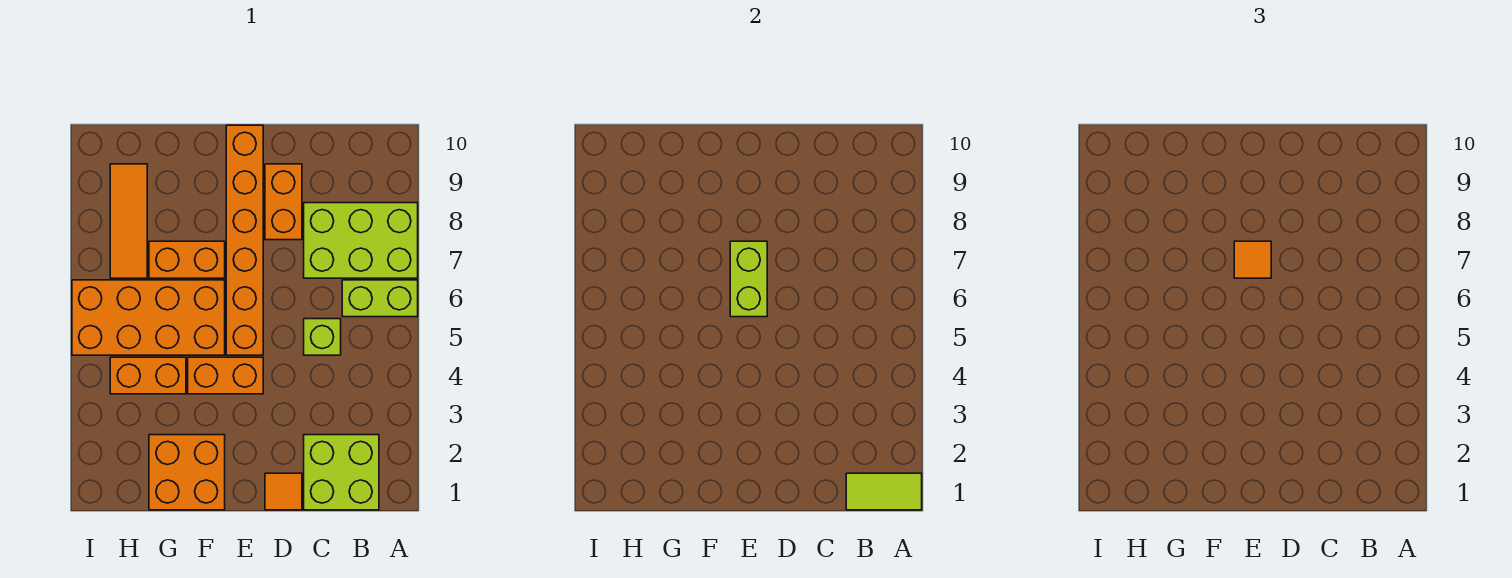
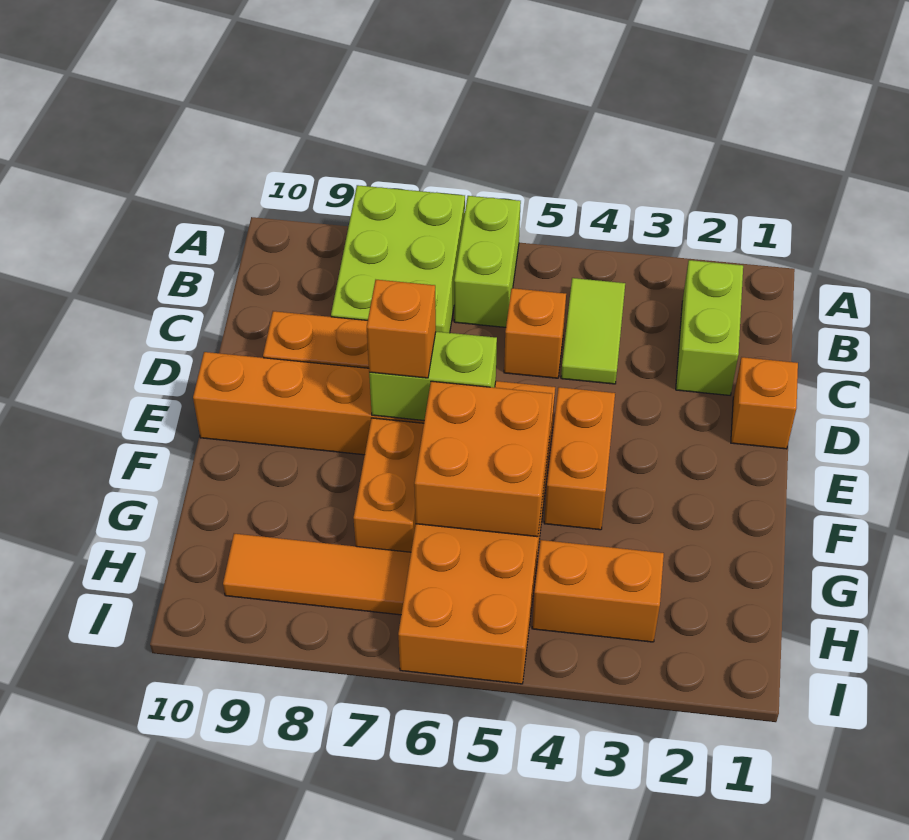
lime 1x2 tile [846,473,922,510] -> lime 1x2 tile moved to [561,278,625,384]
lime 2x2 brick [304,435,379,510] -> lime 1x2 brick [676,260,743,395]
lime 1x1 brick [304,319,341,355] -> orange 1x1 brick [504,288,566,378]
orange 1x1 tile [265,473,302,510] -> orange 1x1 brick [731,357,798,449]
orange 1x1 tile [1234,241,1271,278] -> orange 1x1 brick [367,280,436,378]
orange 2x2 brick [149,435,225,510] -> orange 2x2 brick moved to [414,381,552,537]
orange 1x2 brick [110,357,186,394] -> orange 1x2 brick turned to [532,540,664,642]

